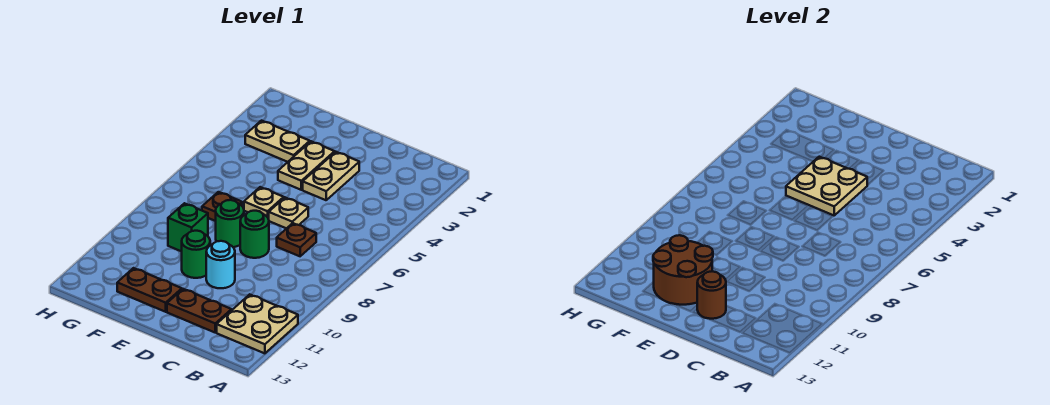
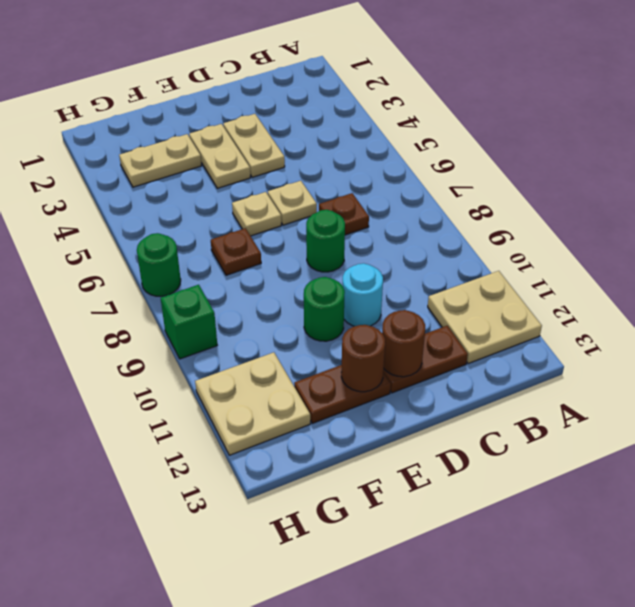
tan 2x2 plate [786,157,867,215] -> tan 2x2 plate moved to [195,352,310,455]
green 1x1 round brick [216,200,244,247] -> green 1x1 round brick moved to [137,233,181,296]
brown 2x2 round brick [653,235,713,305] -> brown 1x1 round brick [341,325,385,392]
green 1x1 brick [168,203,208,252] -> green 1x1 brick moved to [161,285,217,359]

